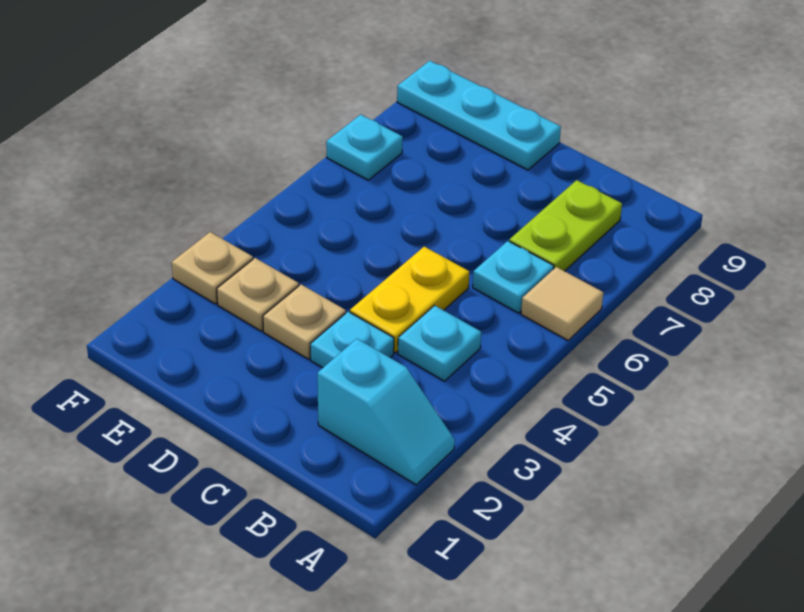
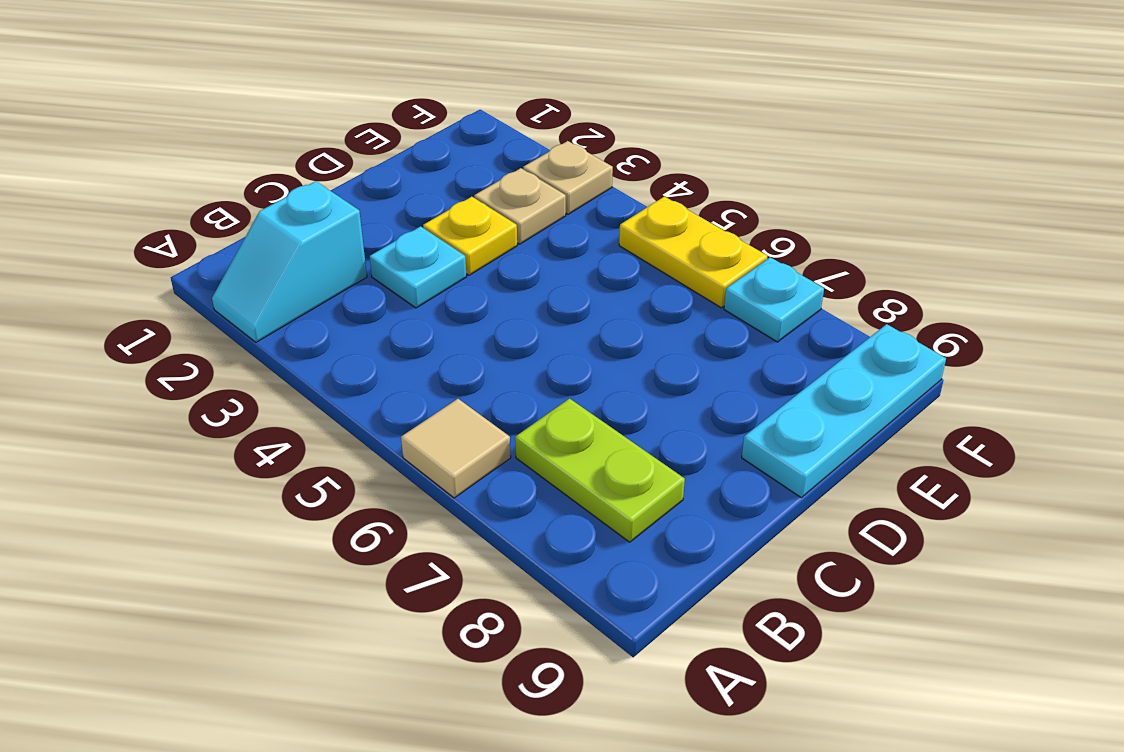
cyan 1x1 plate [398,305,481,381] -> none
cyan 1x1 plate [473,241,554,313] -> none
yellow 1x2 plate [350,247,469,353] -> yellow 1x2 plate moved to [619,196,767,308]
tan 1x1 plate [263,284,346,359] -> yellow 1x1 plate [423,197,517,275]

